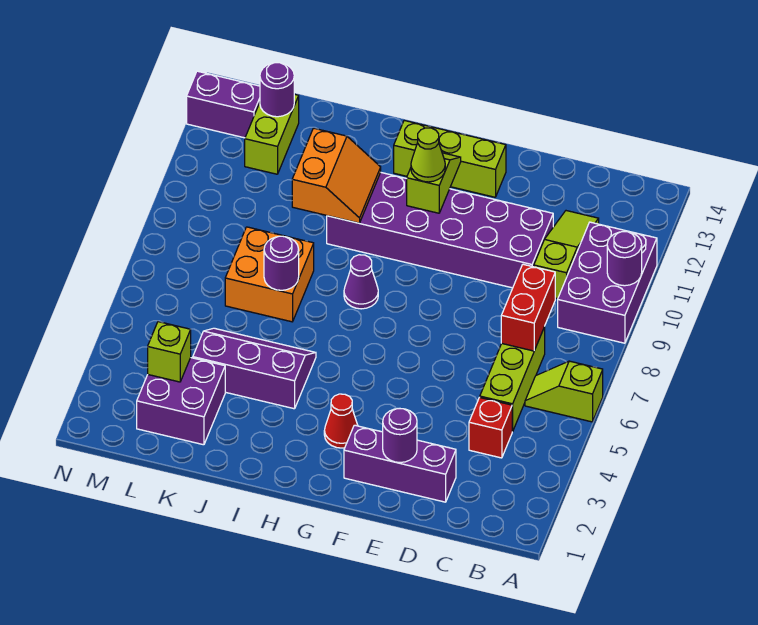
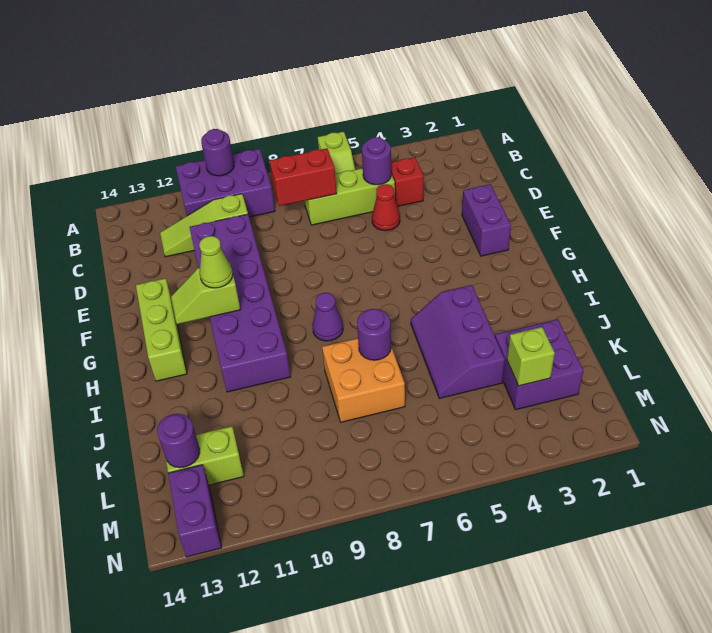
purple 1x3 brick [344,425,456,502] -> purple 1x2 brick [462,184,511,256]
purple 1x1 round brick [383,409,417,463] -> purple 1x1 round brick moved to [362,137,391,185]
red 1x1 cone [324,394,358,448] -> red 1x1 cone moved to [372,184,400,231]
orange 2x2 slope [292,128,381,223] -> none

